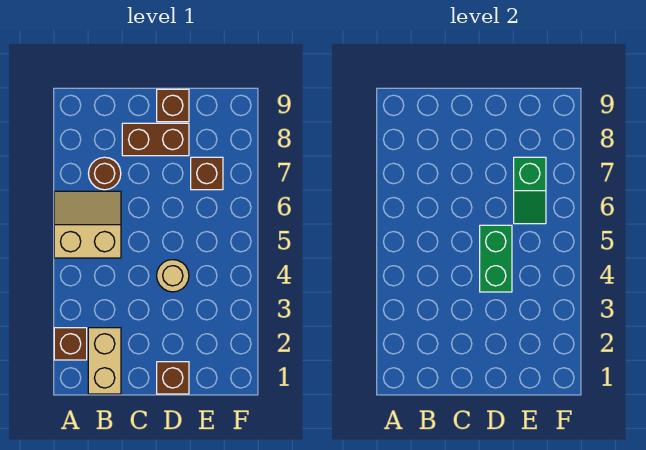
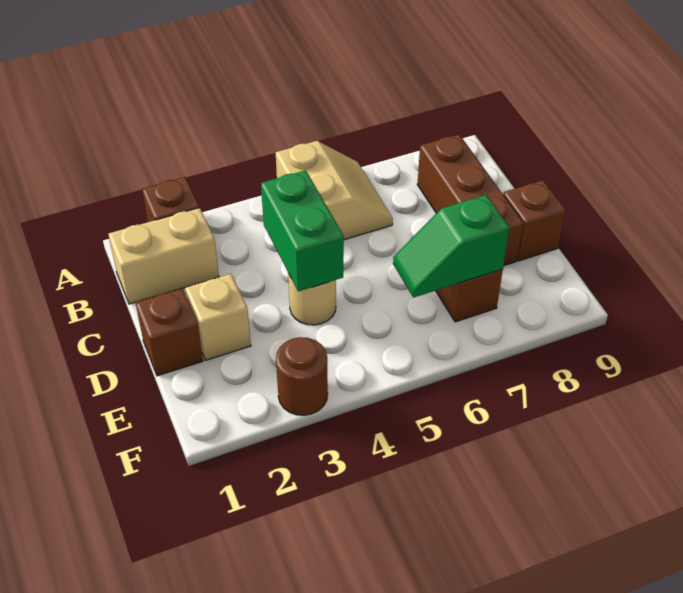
brown 1x1 round brick [88,157,121,190] -> brown 1x1 round brick moved to [276,337,328,415]
brown 1x2 brick [122,123,189,156] -> brown 1x3 brick [417,134,523,266]
none -> tan 1x1 brick [185,274,251,360]
green 1x2 brick [480,225,512,292] -> green 1x2 brick turned to [261,170,344,291]

